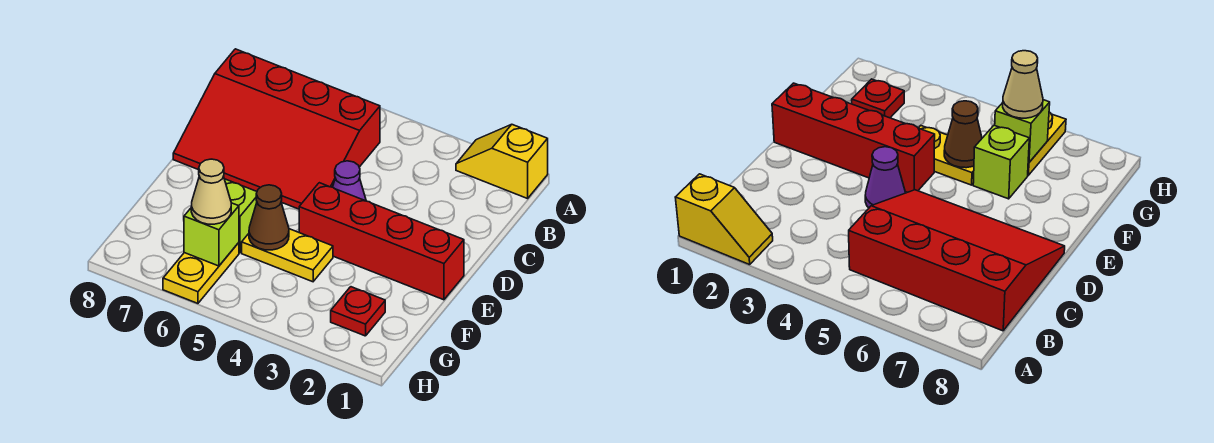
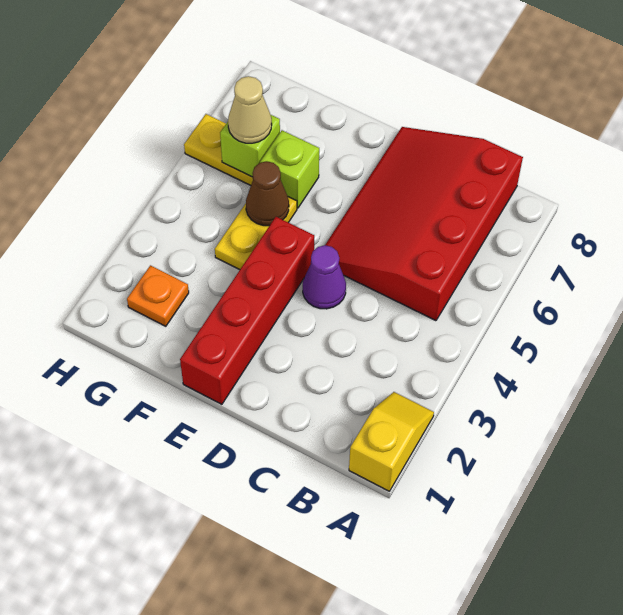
red 1x1 plate [331,287,385,336] -> orange 1x1 plate [127,265,189,326]

